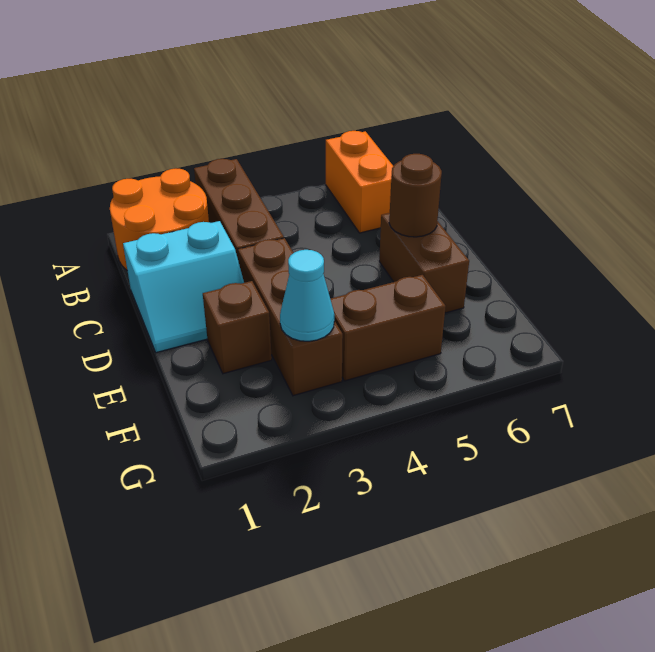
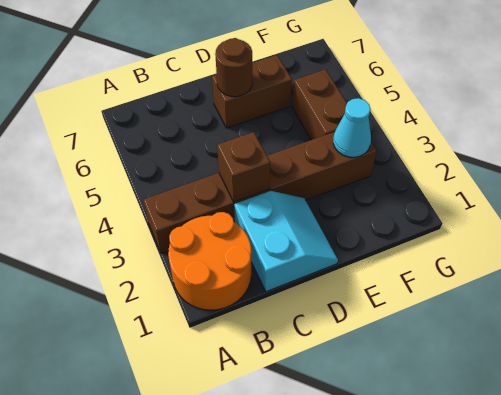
orange 1x2 brick [326,131,393,233] -> none
brown 1x1 brick [203,281,272,374] -> brown 1x1 brick moved to [217,132,270,202]

